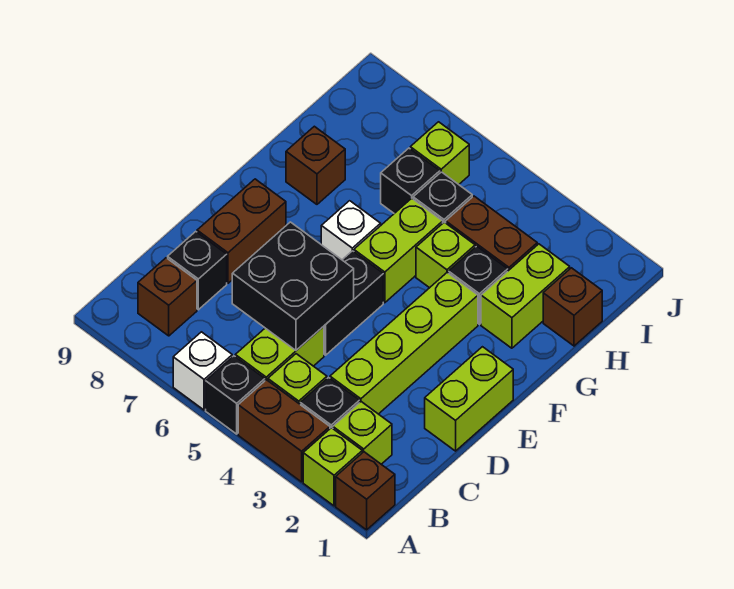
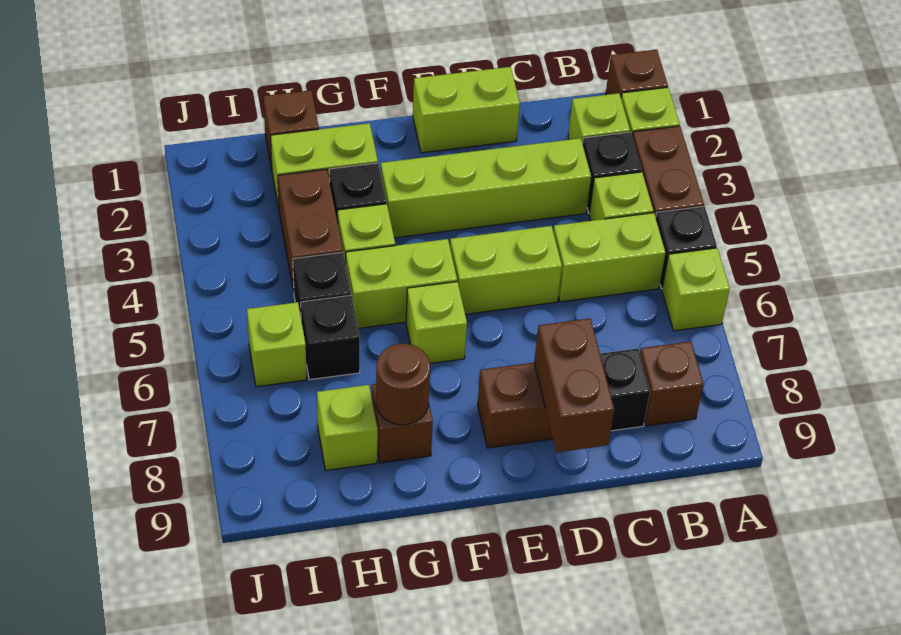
white 1x1 brick [173,332,232,410] -> lime 1x1 brick [662,248,730,331]
black 2x2 brick [232,222,354,350] -> none
black 1x2 brick [324,251,383,355] -> lime 1x2 brick [450,226,562,314]
none -> brown 1x2 brick [534,318,614,452]
white 1x1 brick [321,201,381,260] -> lime 1x1 brick [406,282,467,363]
none -> brown 1x1 round brick [376,344,430,425]
none -> lime 1x1 brick [317,385,378,470]

